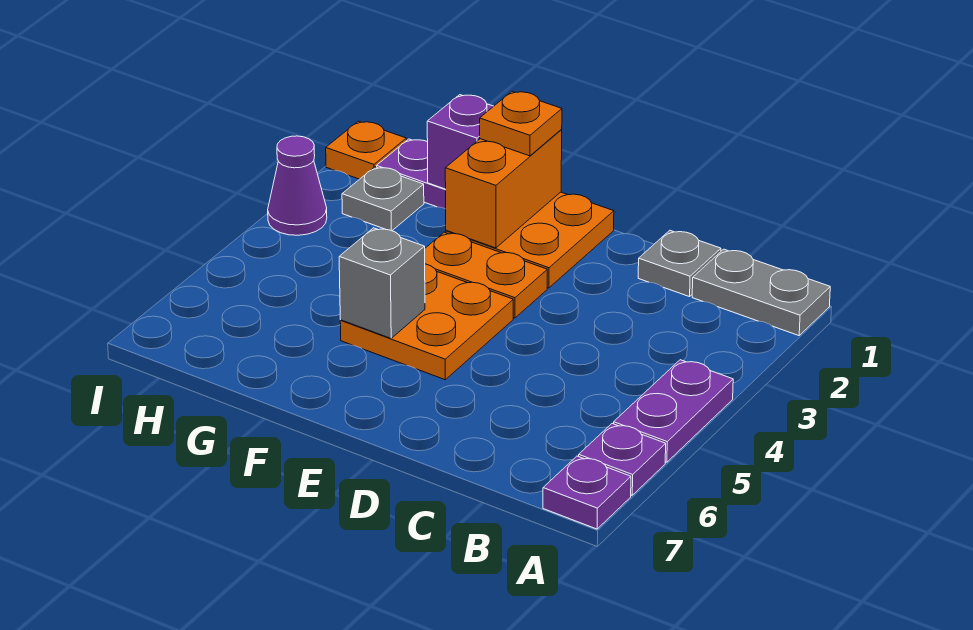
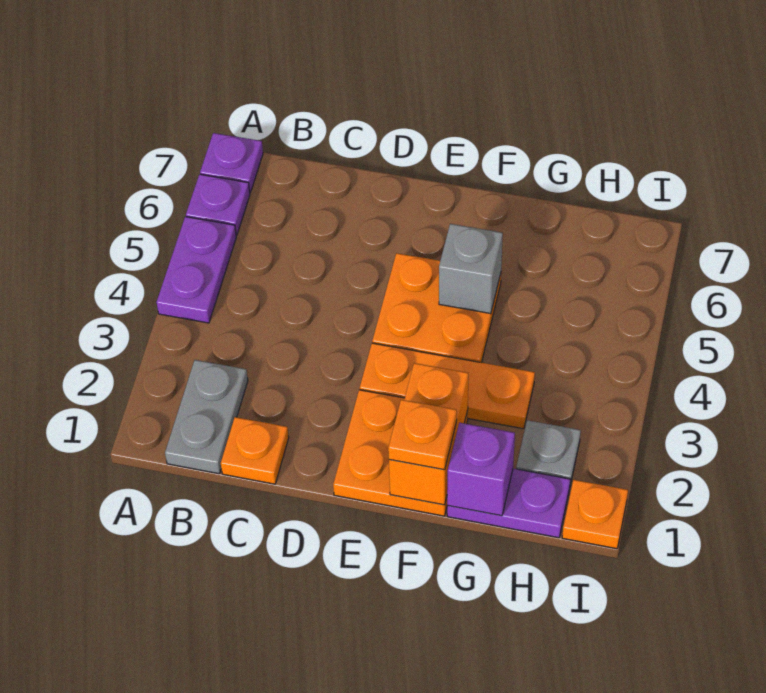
grey 1x2 plate [692,249,830,336] -> grey 1x2 plate turned to [165,360,248,474]
grey 1x1 plate [638,230,721,297] -> orange 1x1 plate [221,417,289,484]
orange 1x2 plate [425,232,547,318] -> orange 1x3 plate [360,343,535,429]
purple 1x1 cone [268,136,327,235] -> none

